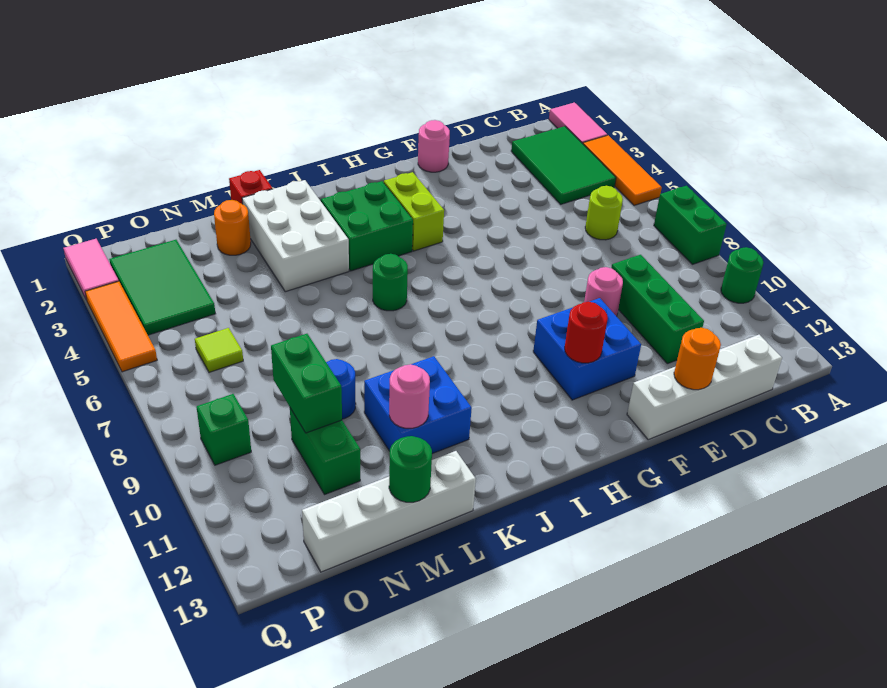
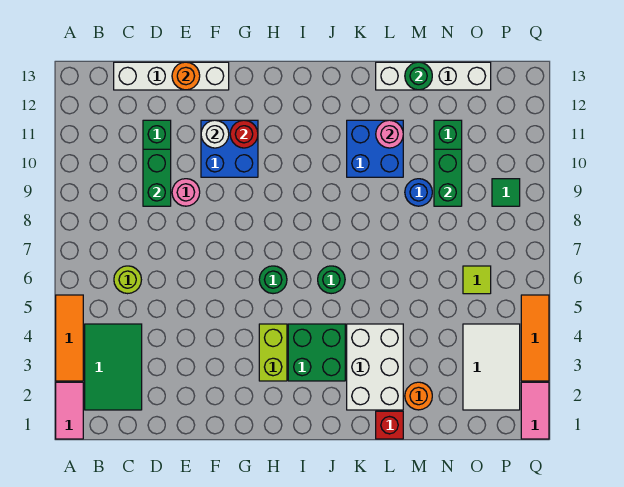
green 1x2 brick [654,186,727,264] -> green 1x2 brick moved to [143,149,171,206]
green 1x1 round brick [721,247,764,303] -> green 1x1 round brick moved to [259,266,287,294]
pink 1x1 round brick [418,120,450,172] -> none
none -> white 1x1 round brick [201,120,229,148]
green 2x3 tile [109,240,215,335] -> white 2x3 tile [463,324,520,410]
green 1x1 brick [196,394,251,465] -> green 1x1 tile [492,179,520,206]

